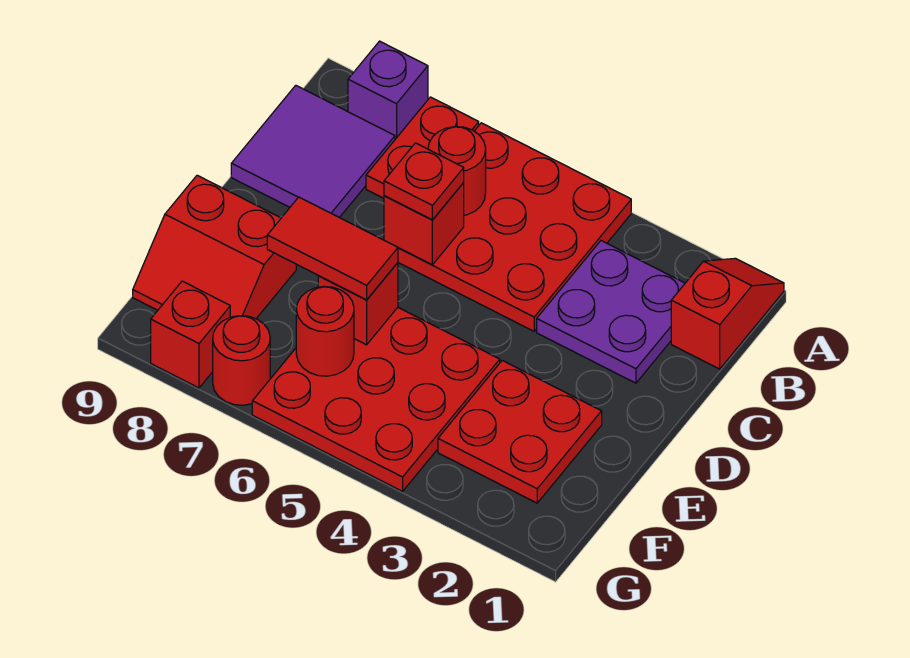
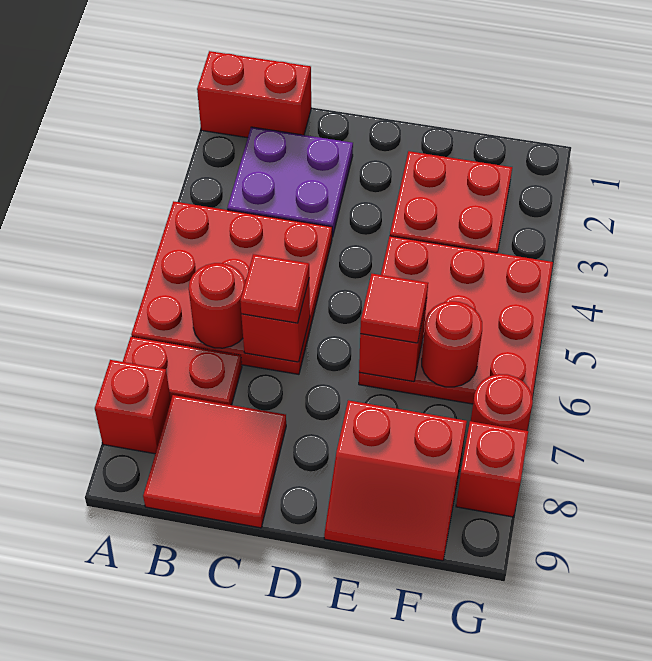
red 1x2 slope [671,258,784,369] -> red 1x2 brick [197,51,311,138]
purple 1x1 brick [348,41,428,139] -> red 1x1 brick [95,360,171,454]
purple 2x2 tile [231,85,395,218] -> red 2x2 tile [143,395,286,528]
red 1x1 plate [384,143,464,220] -> red 1x1 tile [240,254,309,323]
red 1x2 tile [267,197,398,300] -> red 1x1 tile [360,274,428,343]
red 2x2 slope [133,175,296,319] -> red 2x2 slope turned to [324,400,467,561]

